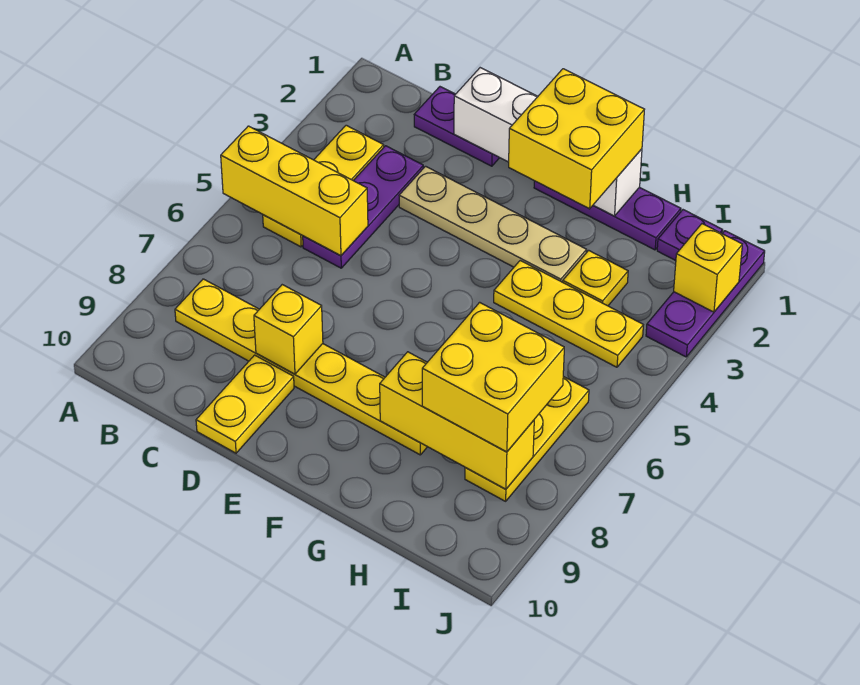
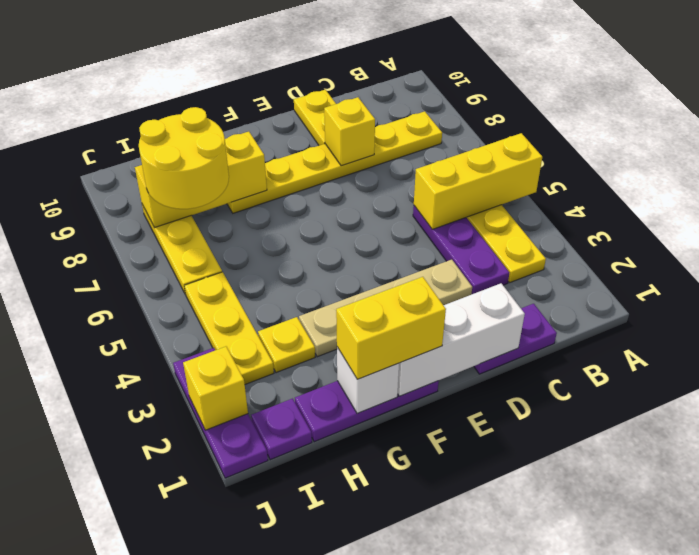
yellow 2x2 brick [509,69,644,209] -> yellow 1x2 brick [336,277,446,379]
yellow 1x3 plate [494,261,643,367] -> yellow 1x3 plate turned to [184,272,274,384]
yellow 2x2 brick [422,302,564,452] -> yellow 2x2 round brick [139,107,229,209]

